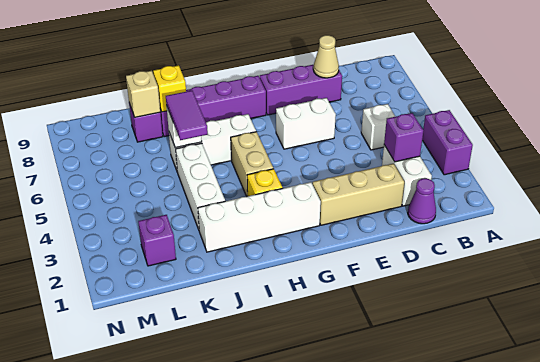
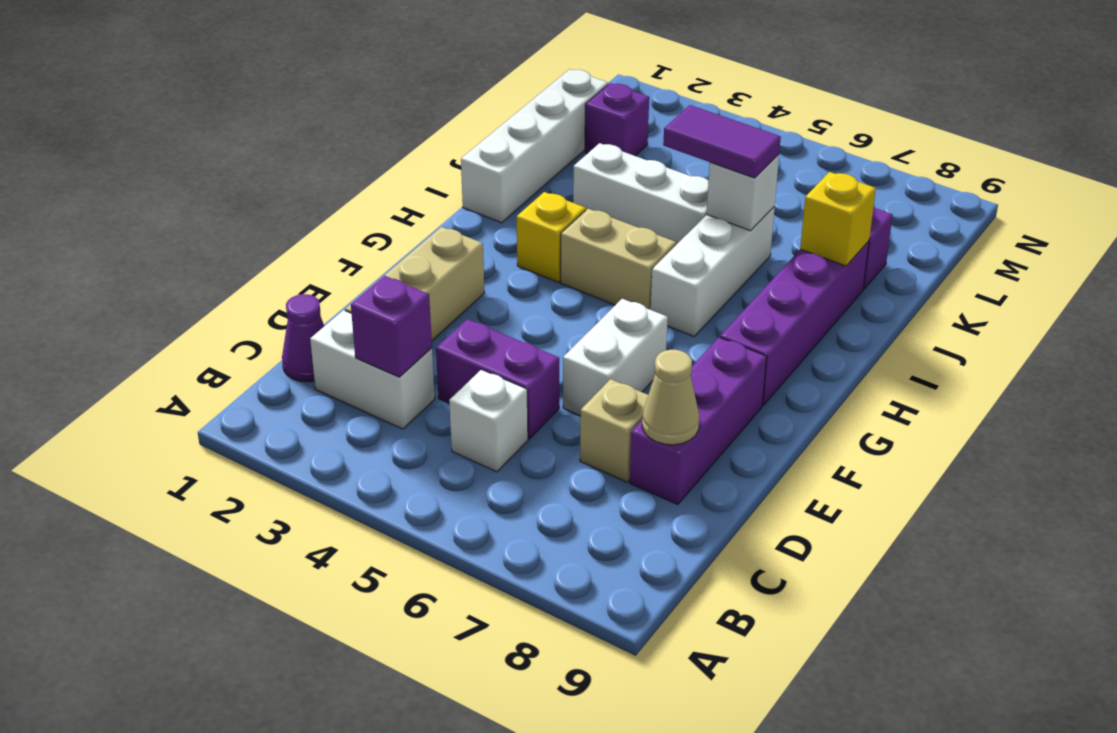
purple 1x2 brick [422,110,473,175] -> purple 1x2 brick moved to [436,319,559,439]
white 1x4 brick [198,182,321,252] -> white 1x4 brick moved to [461,69,608,223]
tan 1x1 brick [126,71,160,117] -> tan 1x1 brick moved to [580,379,648,482]

